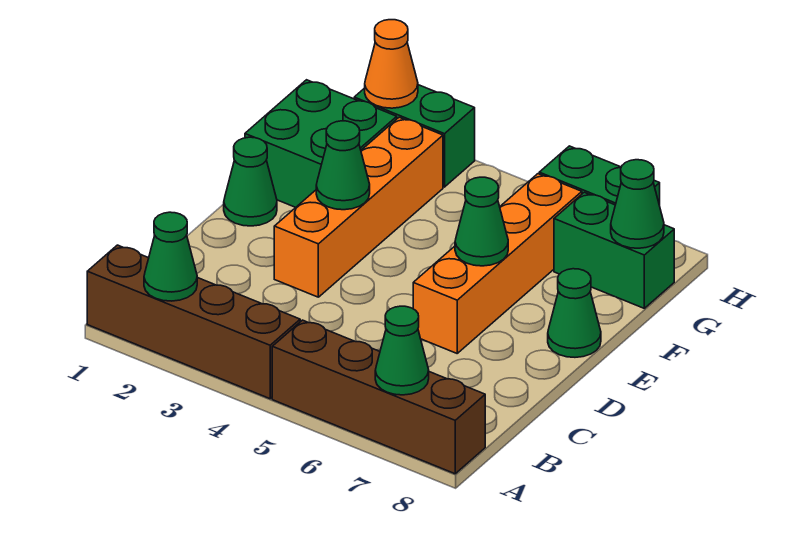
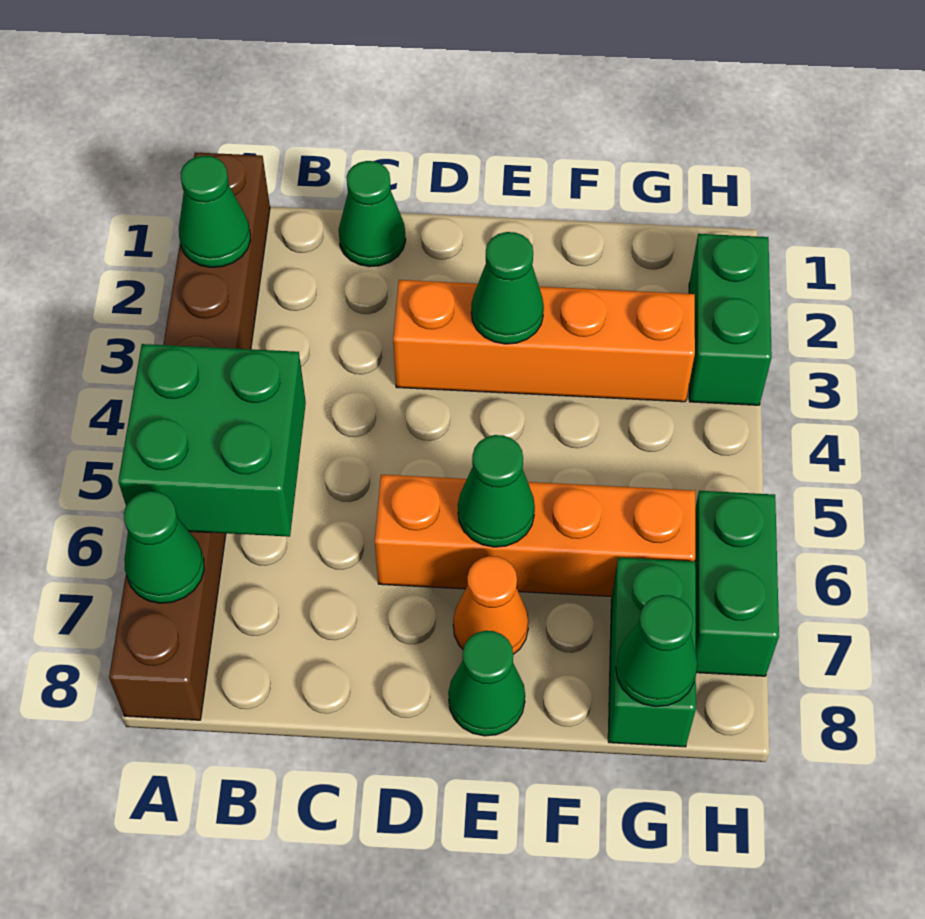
green 1x1 cone [224,137,277,226] -> green 1x1 cone moved to [339,161,406,267]
green 2x2 brick [245,80,397,207] -> green 2x2 brick moved to [118,344,306,537]
orange 1x1 cone [365,20,418,108] -> orange 1x1 cone moved to [453,556,529,654]

